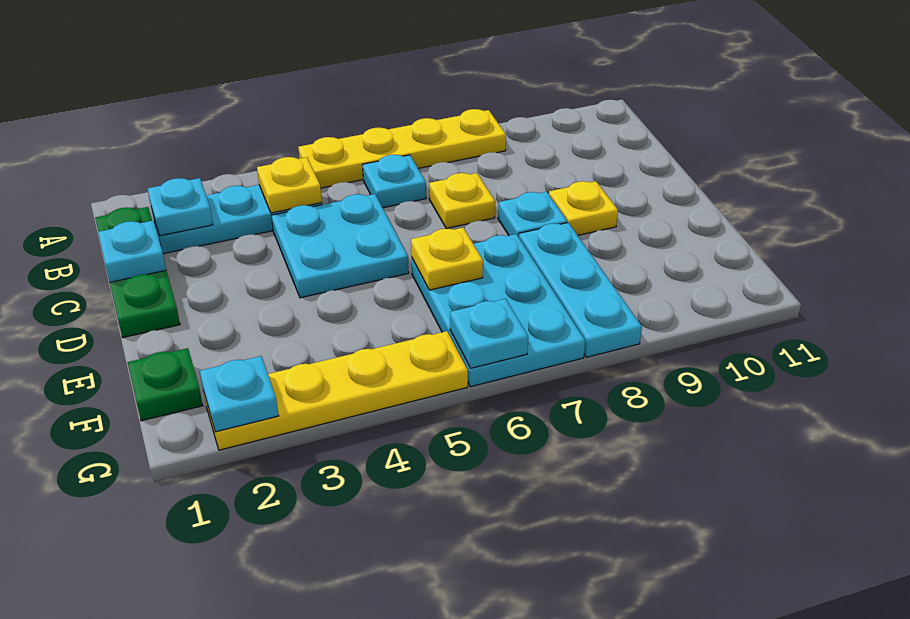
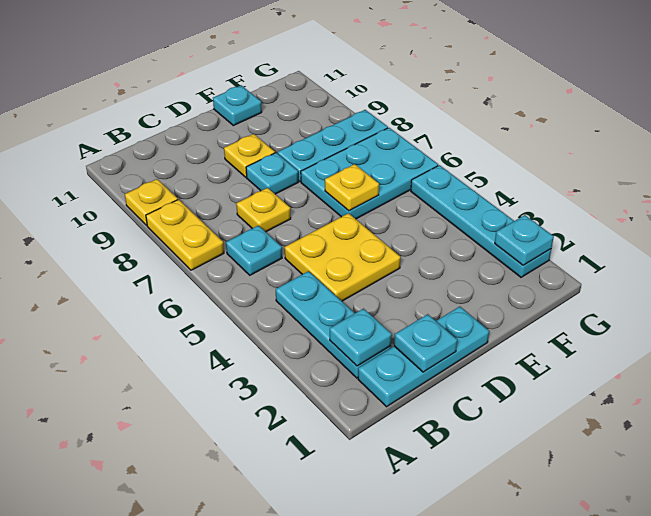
yellow 1x4 plate [298,109,506,188] -> yellow 1x2 plate [146,200,224,270]
green 1x3 plate [95,207,180,338] -> cyan 1x3 plate [358,307,489,407]
yellow 1x1 plate [257,157,322,213] -> yellow 1x1 plate moved to [125,179,178,226]
cyan 2x2 plate [271,194,409,298] -> yellow 2x2 plate [285,213,400,301]
green 1x1 plate [128,348,203,421] -> none
yellow 1x4 plate [204,331,468,450] -> cyan 1x4 plate [411,165,551,277]
cyan 1x1 plate [450,299,528,368] -> cyan 1x1 plate moved to [213,85,262,126]

